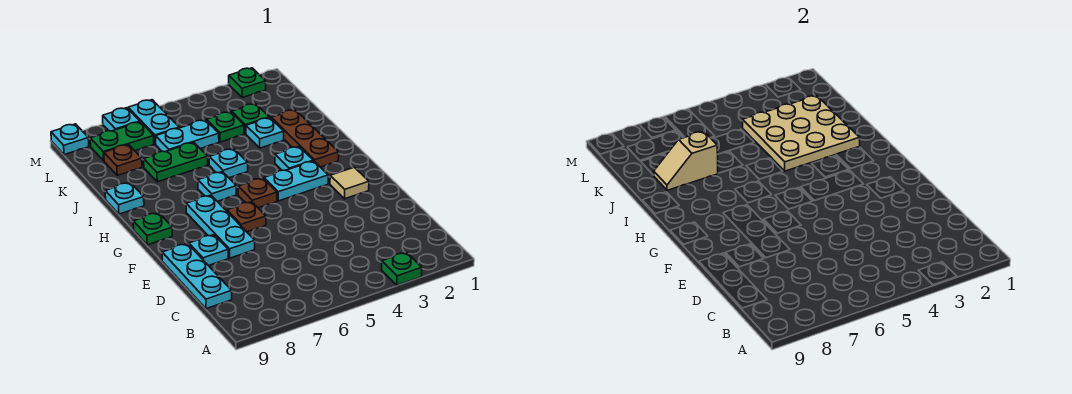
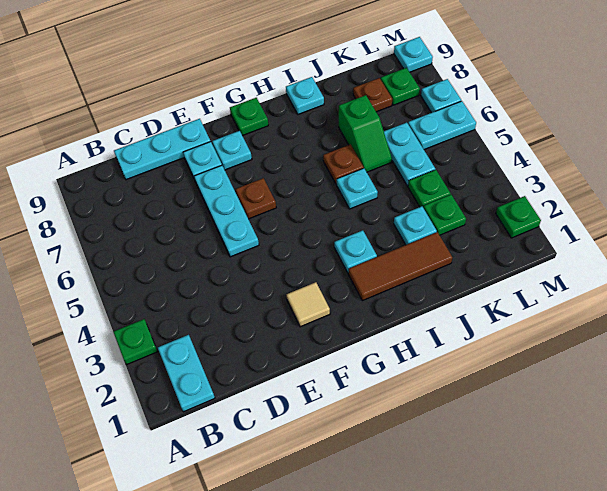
cyan 1x3 plate [186,195,255,258] -> cyan 1x3 plate turned to [194,165,259,257]
cyan 1x2 plate [264,161,328,201] -> cyan 1x2 plate moved to [158,335,215,412]
brown 1x1 plate [238,178,277,208] -> brown 1x1 plate moved to [323,144,364,184]
brown 1x3 plate [271,110,339,167] -> brown 1x3 tile [348,232,453,301]
cyan 1x1 plate [198,172,236,201] -> cyan 1x1 plate moved to [212,131,252,170]
tan 3x3 plate [743,96,860,171] -> none
green 1x2 plate [144,142,208,182] -> green 1x2 slope [339,95,392,172]
tan 1x2 slope [654,131,718,190] -> none
green 1x2 plate [90,122,154,161] -> green 1x1 plate [381,68,420,105]

